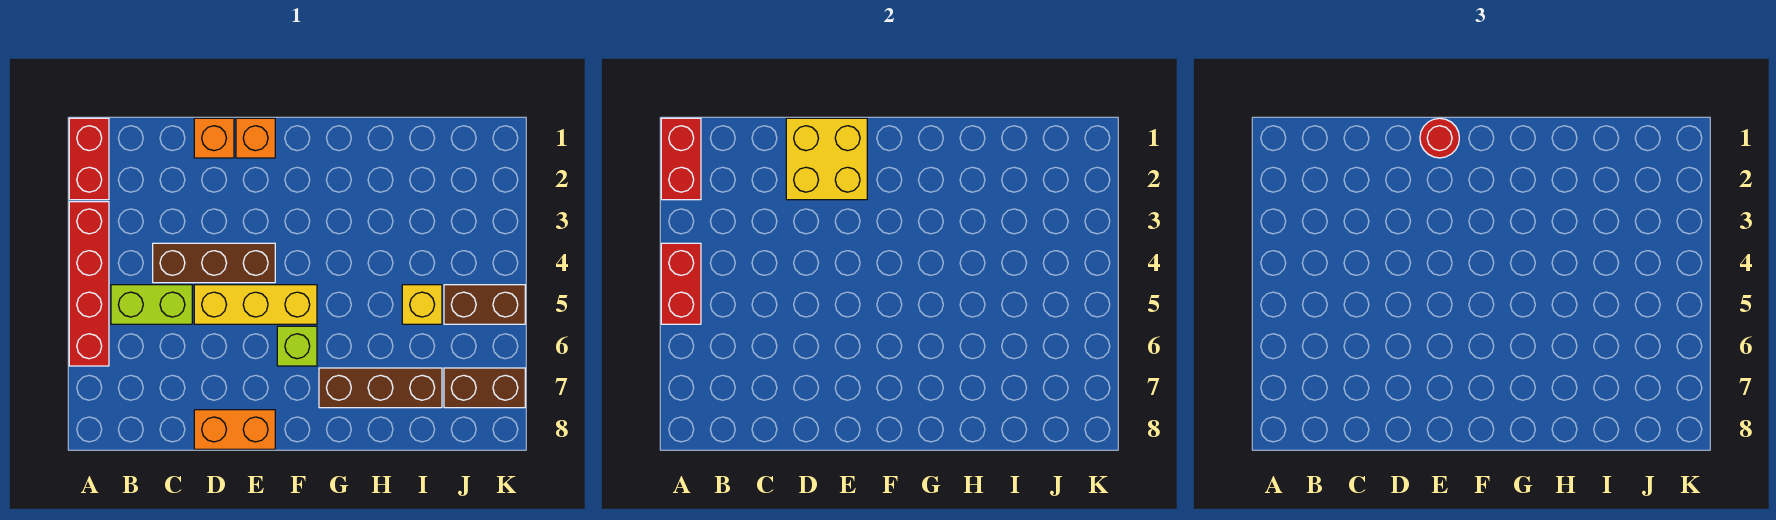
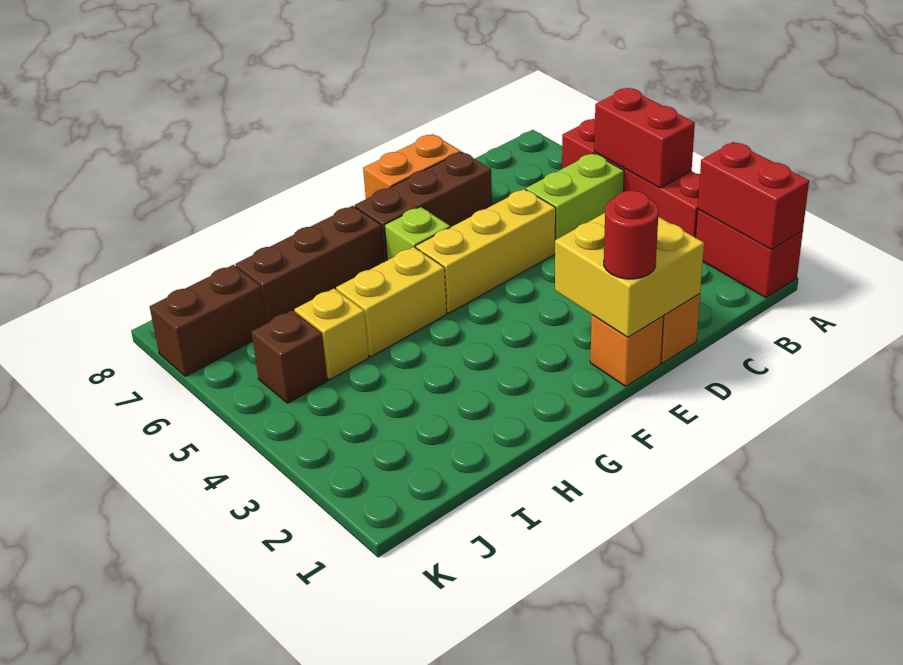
brown 1x3 brick [153,243,275,283] -> brown 1x3 brick moved to [355,152,492,262]
none -> yellow 1x2 brick [336,247,447,357]
brown 1x2 brick [444,285,525,324] -> brown 1x1 brick [251,310,328,403]

